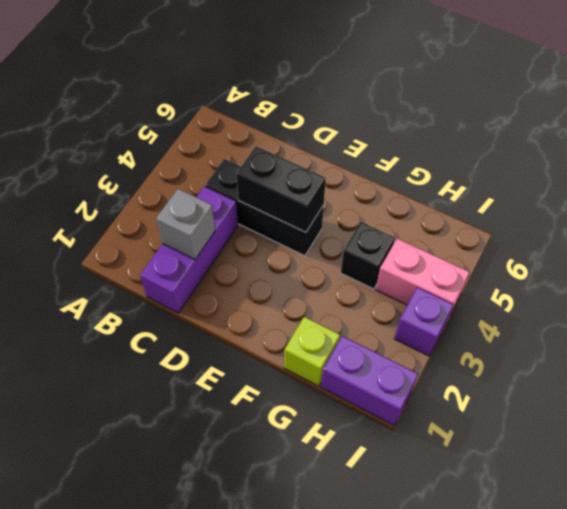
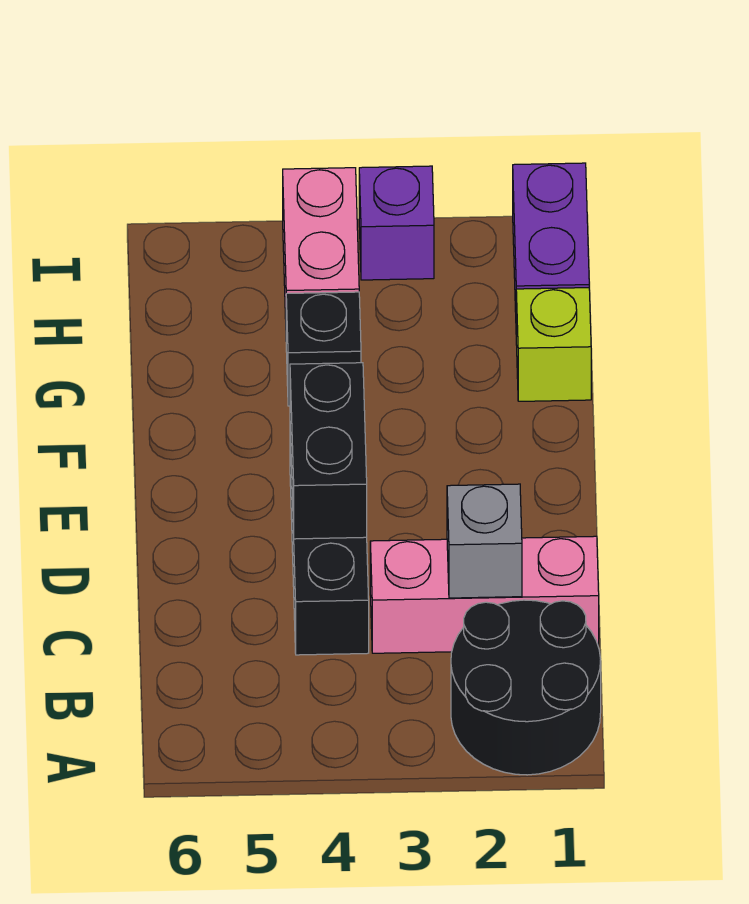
none -> black 2x2 round brick [451,600,601,775]
purple 1x3 brick [140,187,238,313] -> pink 1x3 brick [370,536,599,653]

